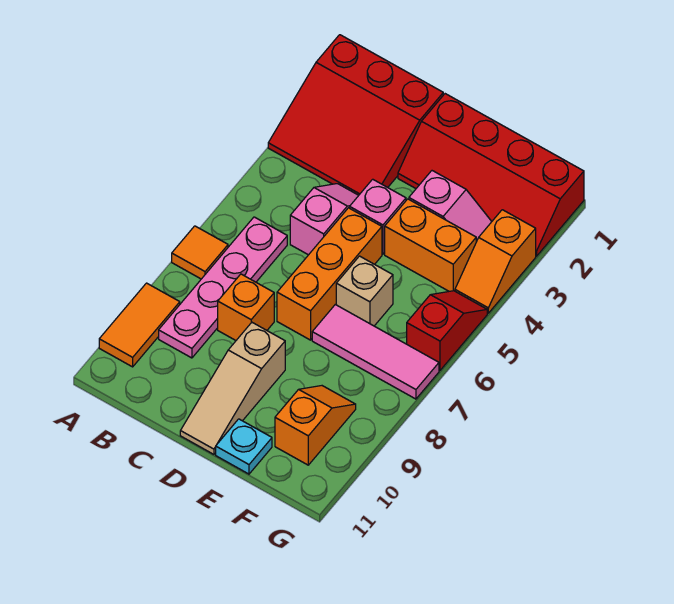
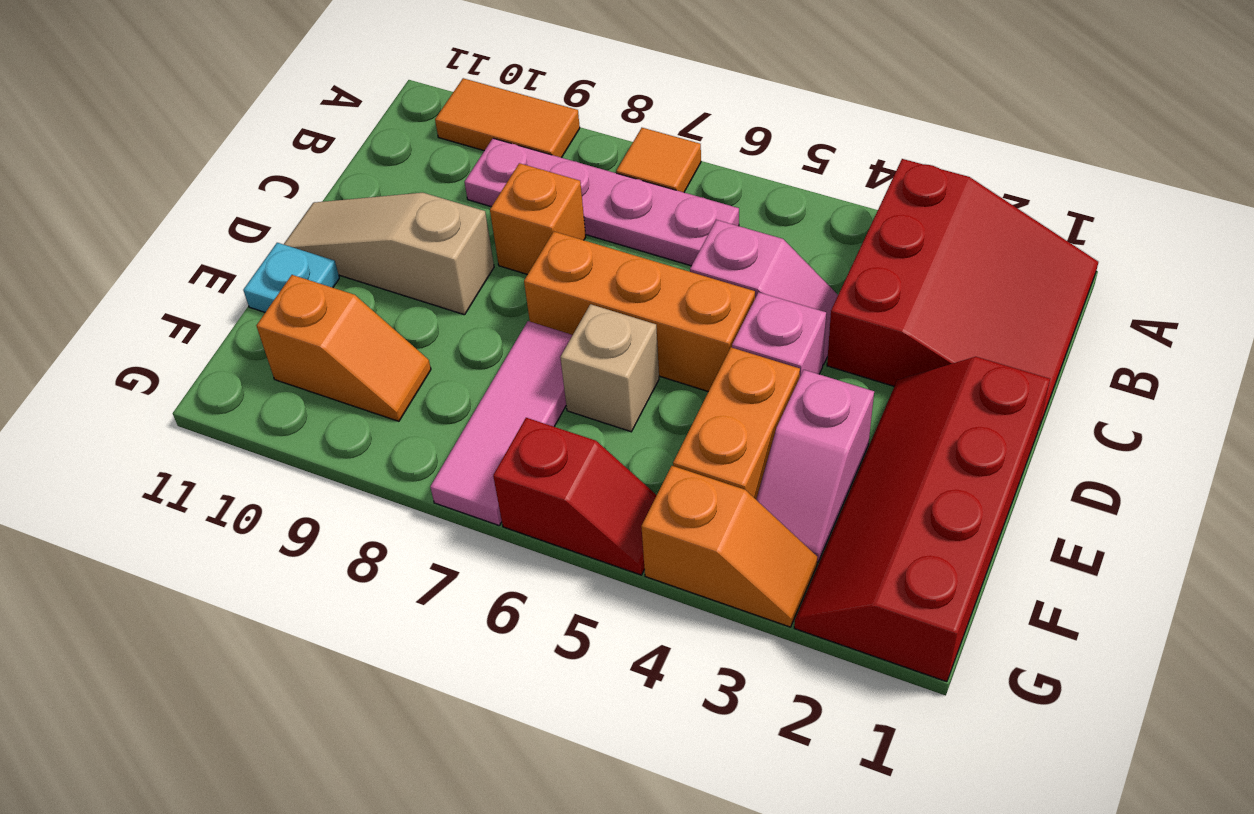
red 3x3 slope [268,35,443,195] -> red 3x3 slope turned to [827,159,1098,430]
orange 1x2 slope [455,210,536,313] -> orange 1x2 slope turned to [641,466,817,627]

